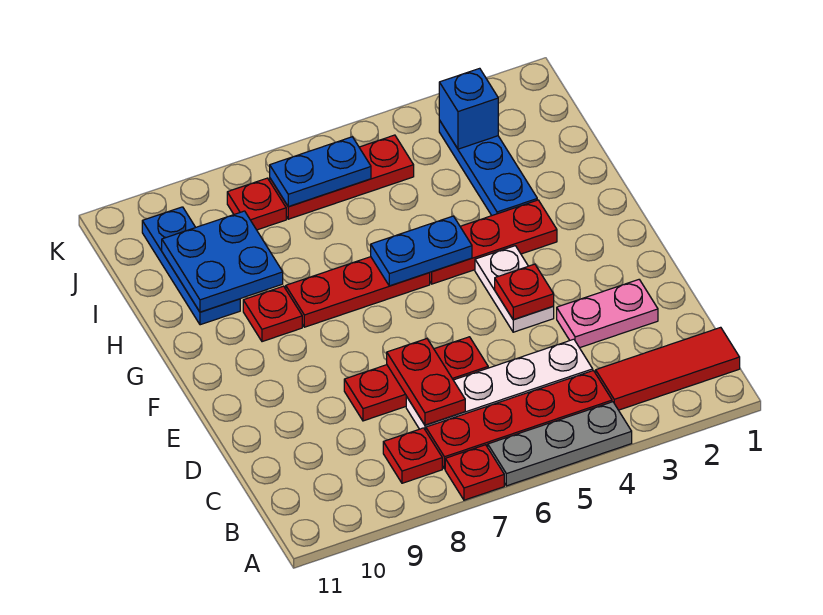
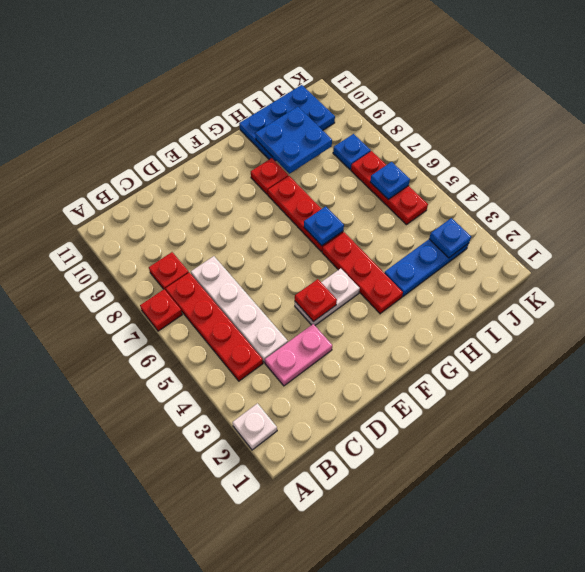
none -> white 1x1 plate [232,403,277,450]
grey 1x3 plate [488,402,632,486] -> none
red 1x3 tile [596,327,740,410] -> none
red 1x2 plate [387,339,465,425] -> none
pink 1x2 plate [557,280,658,348] -> pink 1x2 plate turned to [265,324,332,386]
red 1x3 plate [344,337,488,421] -> none
blue 1x2 plate [371,216,472,286] -> blue 1x1 plate [304,206,344,246]
blue 1x3 plate [142,207,240,325] -> blue 2x3 plate [239,85,335,161]
blue 1x1 brick [439,68,498,149] -> blue 1x1 plate [429,218,471,258]
blue 1x2 plate [270,137,371,207] -> blue 1x1 plate [370,162,410,199]
red 1x1 plate [227,178,286,230] -> blue 1x1 plate [333,134,371,170]

